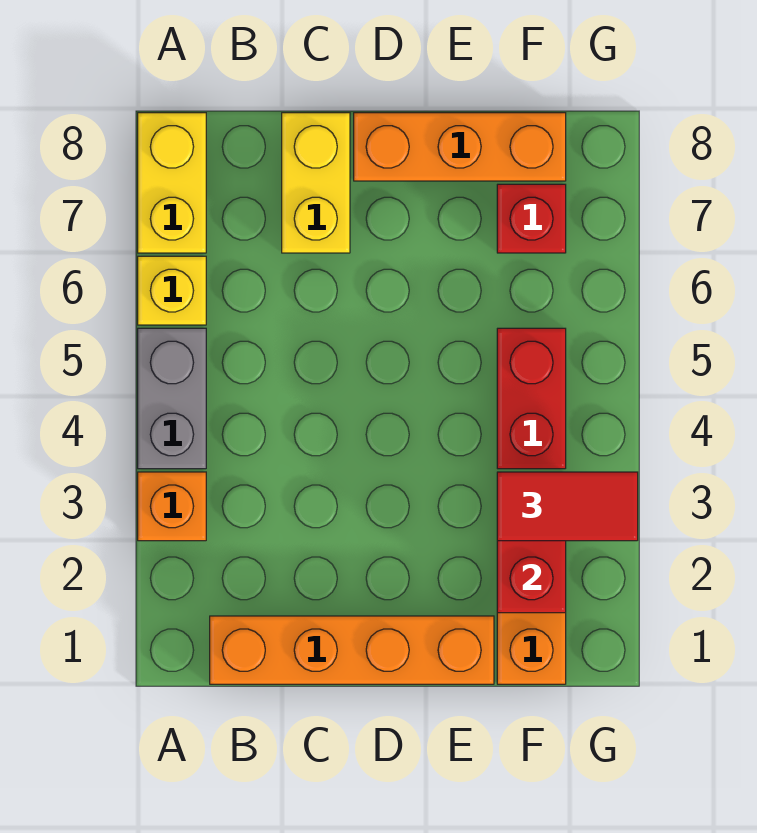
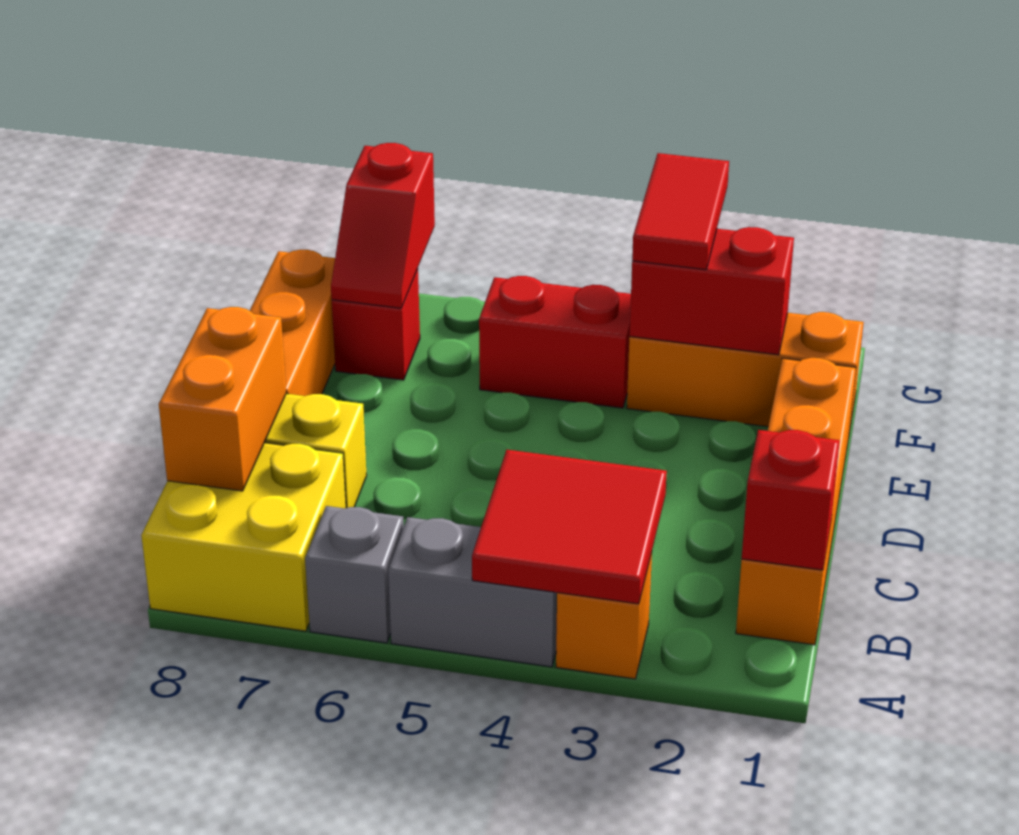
none -> red 2x2 tile [472,450,667,604]
yellow 1x1 brick [138,256,206,325] -> grey 1x1 brick [305,506,404,643]
yellow 1x2 brick [138,113,206,253] -> yellow 2x2 brick [141,443,346,631]
none -> red 1x1 brick [742,430,840,570]
none -> orange 1x2 brick [159,307,286,491]
none -> red 1x2 slope [331,143,435,308]

